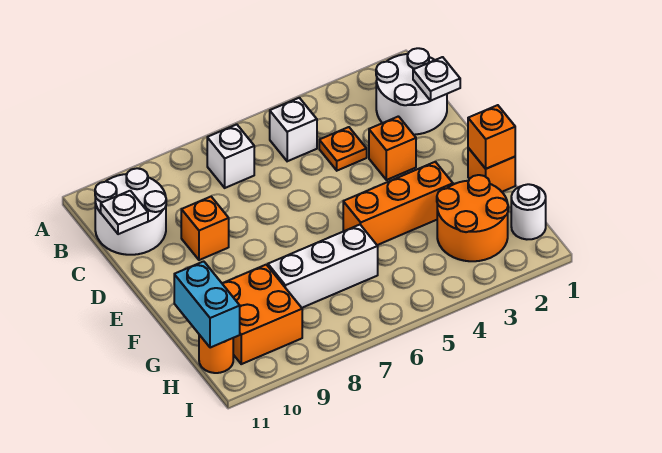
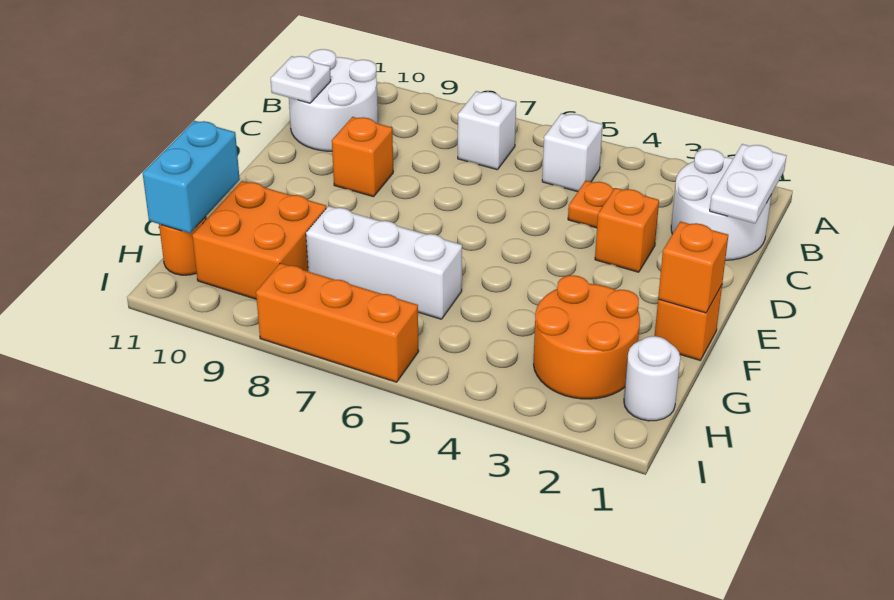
white 1x1 plate [413,57,460,101] -> white 1x2 plate [710,144,786,223]
orange 1x3 brick [343,162,453,245] -> orange 1x3 brick moved to [256,263,419,382]

